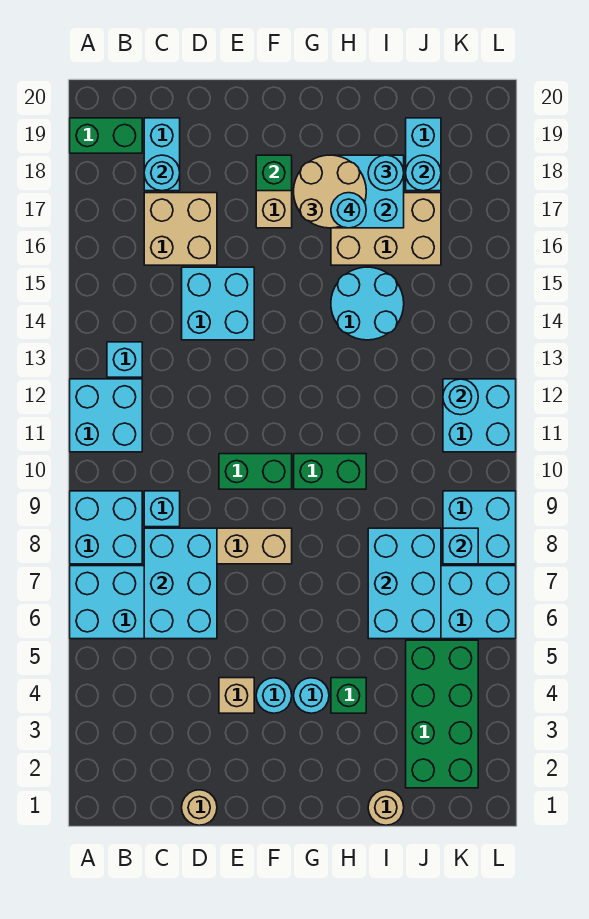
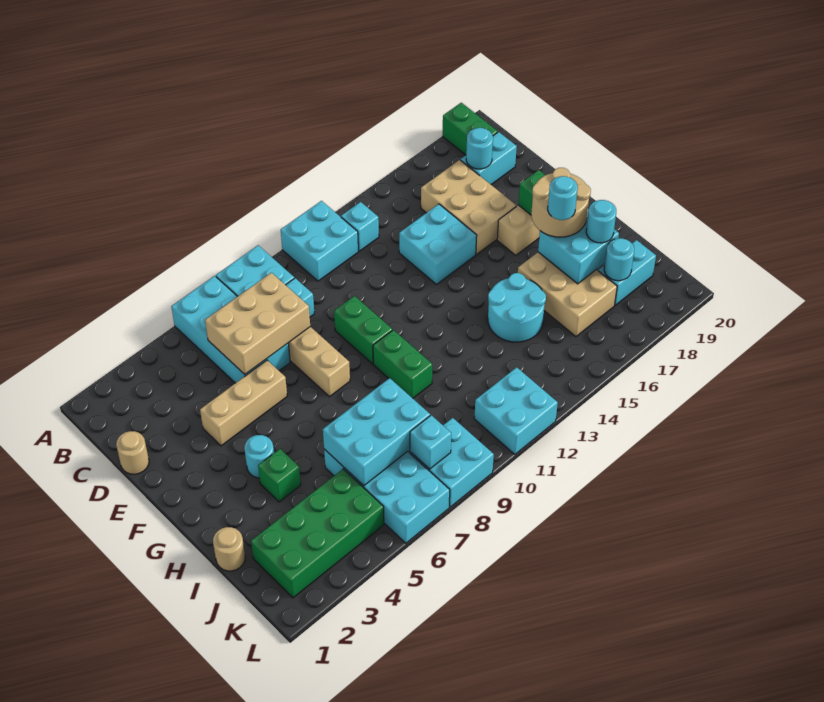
cyan 2x3 brick [144,528,217,639] -> tan 2x3 brick [205,273,310,374]
tan 2x2 brick [144,193,217,265] -> tan 2x3 brick [421,160,516,254]
tan 1x1 brick [219,678,254,713] -> tan 1x3 brick [200,360,287,446]
cyan 1x1 round brick [256,678,292,713] -> none
cyan 1x1 round brick [443,379,478,415] -> none

